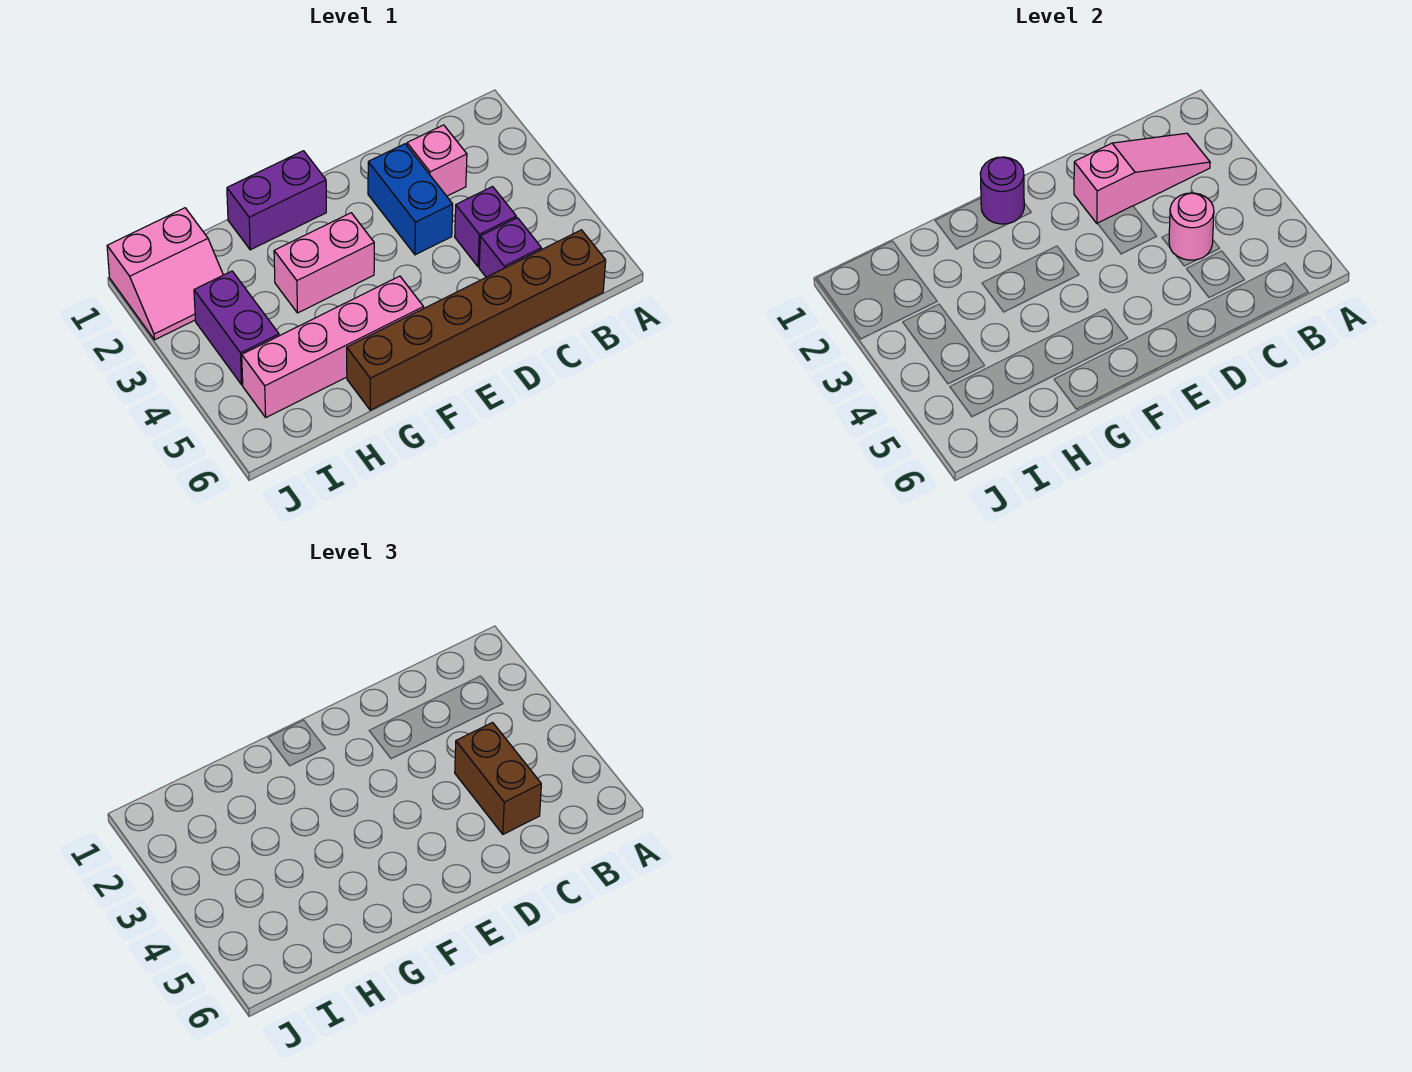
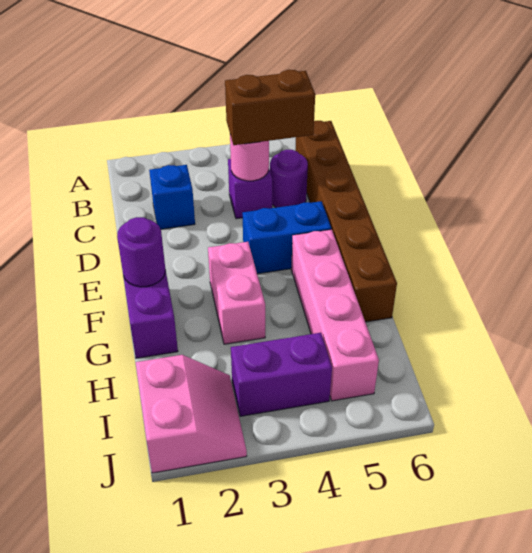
pink 1x3 slope [1074,133,1210,224] -> none
pink 1x1 brick [407,125,467,196] -> blue 1x1 brick [149,165,195,229]
purple 1x1 brick [479,218,541,277] -> purple 1x1 round brick [270,150,308,208]
blue 1x2 brick [368,144,453,255] -> blue 1x2 brick moved to [242,201,331,274]

